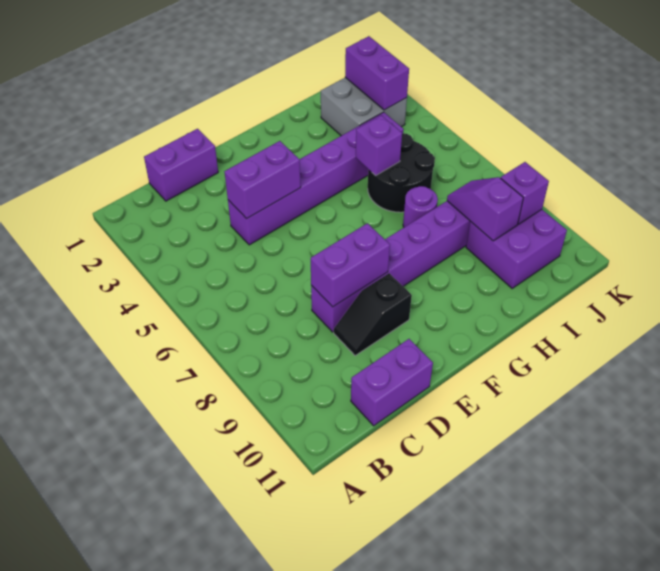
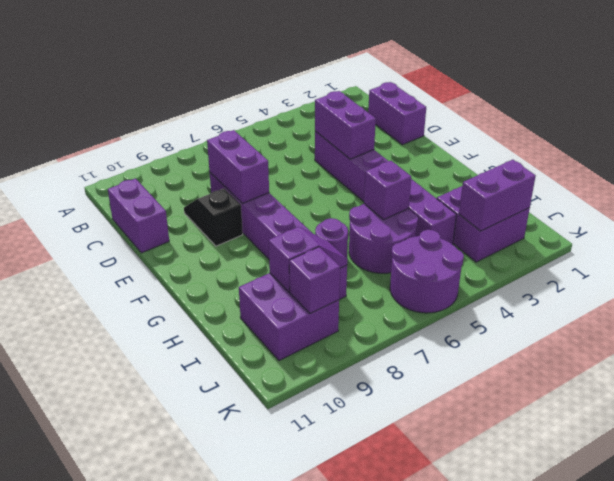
black 2x2 round brick [368,133,435,212] -> purple 2x2 round brick [349,204,418,273]
grey 2x2 brick [321,77,407,136] -> purple 2x2 brick [437,186,530,262]
none -> purple 2x2 round brick [390,230,464,313]

